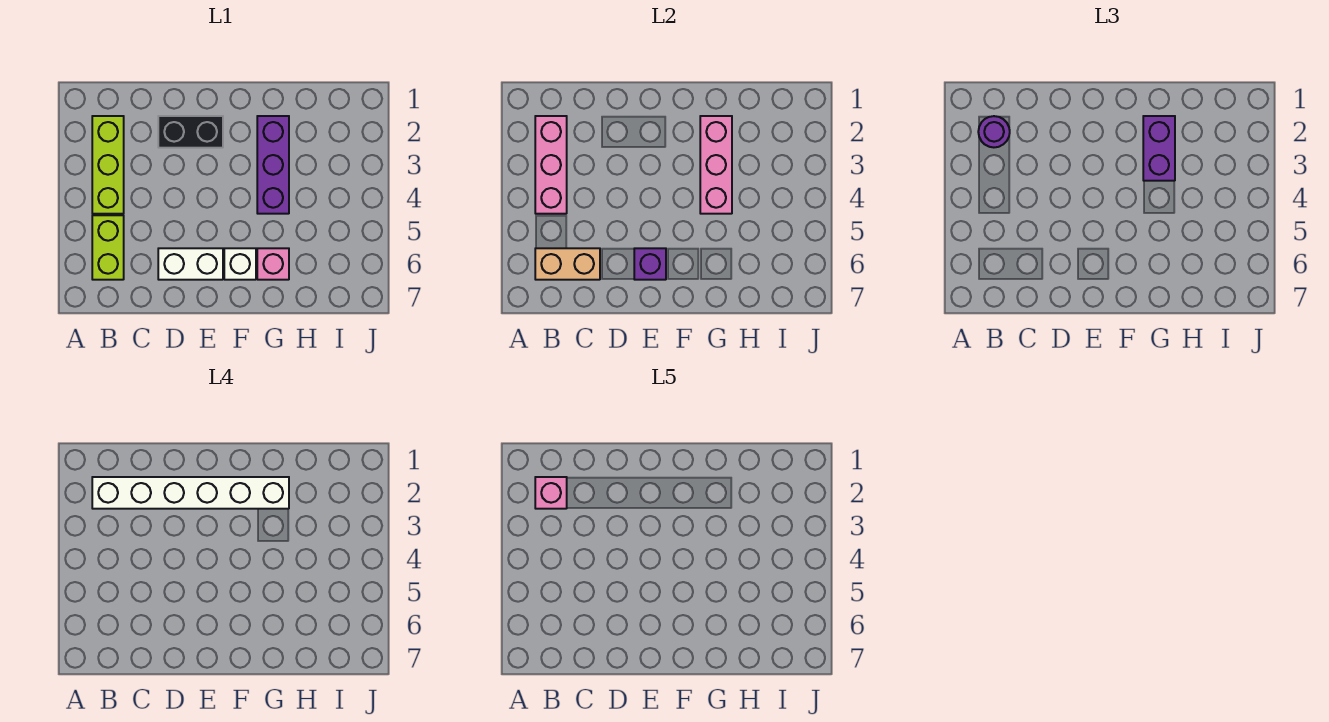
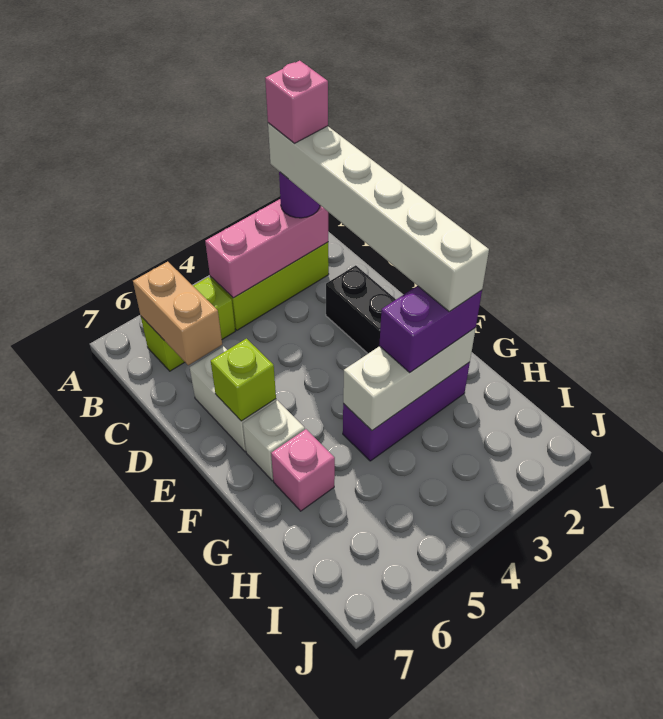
purple 1x1 brick [634,248,666,280] -> lime 1x1 brick [211,339,276,421]
pink 1x3 brick [700,116,732,214] -> white 1x3 brick [343,328,476,430]

